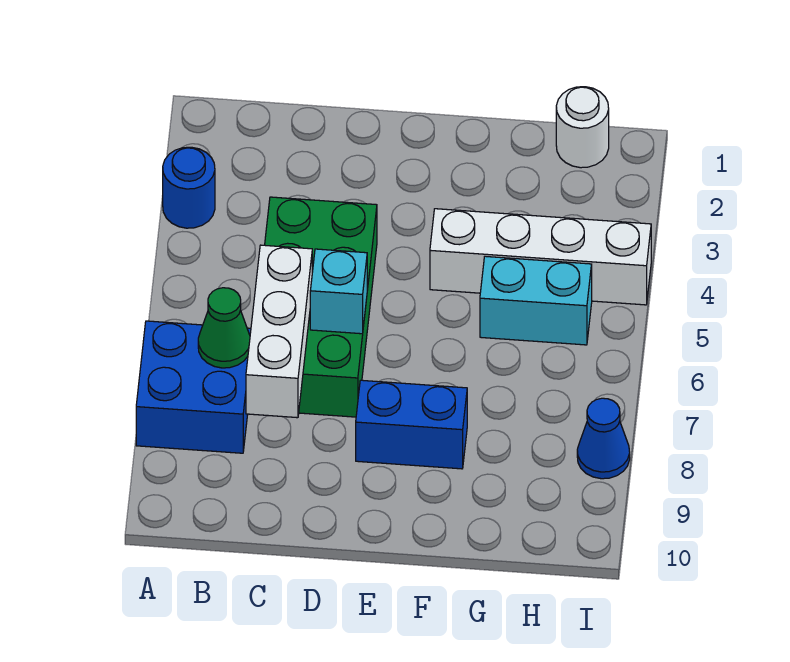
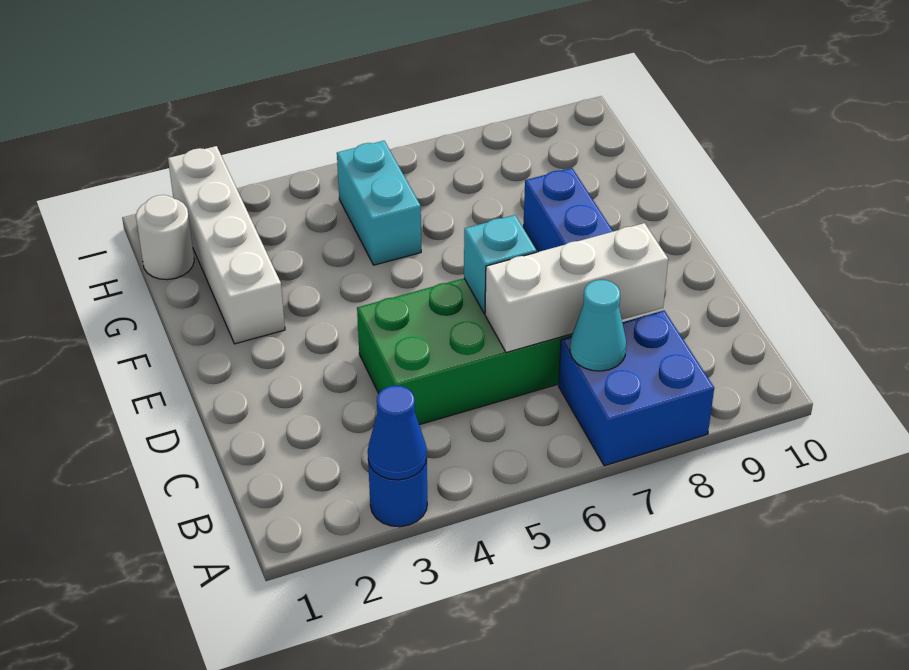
green 1x1 cone [198,288,250,368] -> cyan 1x1 cone [570,280,626,371]
white 1x4 brick [430,209,651,305] -> white 1x4 brick moved to [168,146,285,344]
blue 1x1 cone [577,398,630,479] -> blue 1x1 cone moved to [368,385,427,480]

